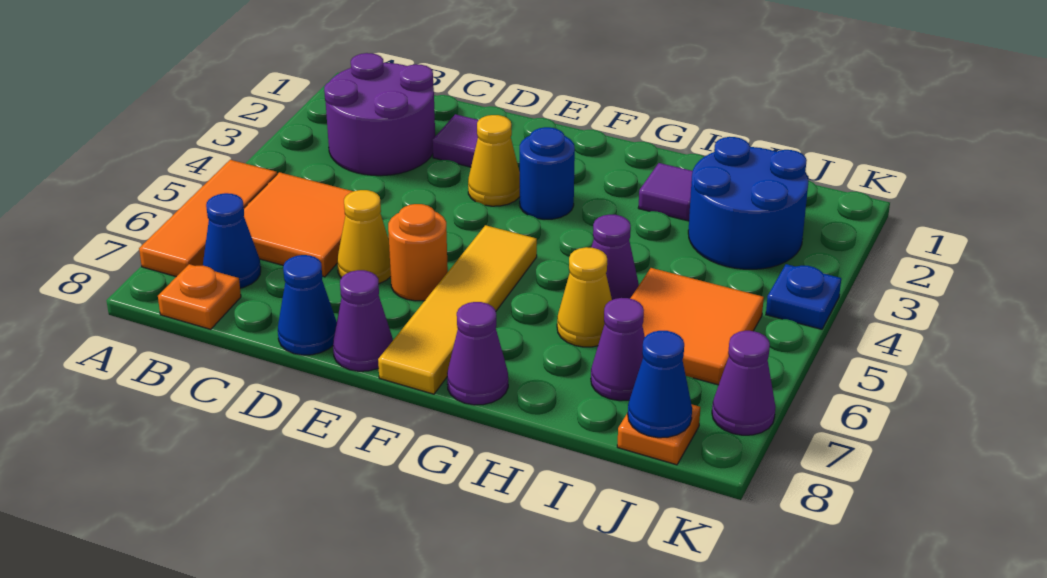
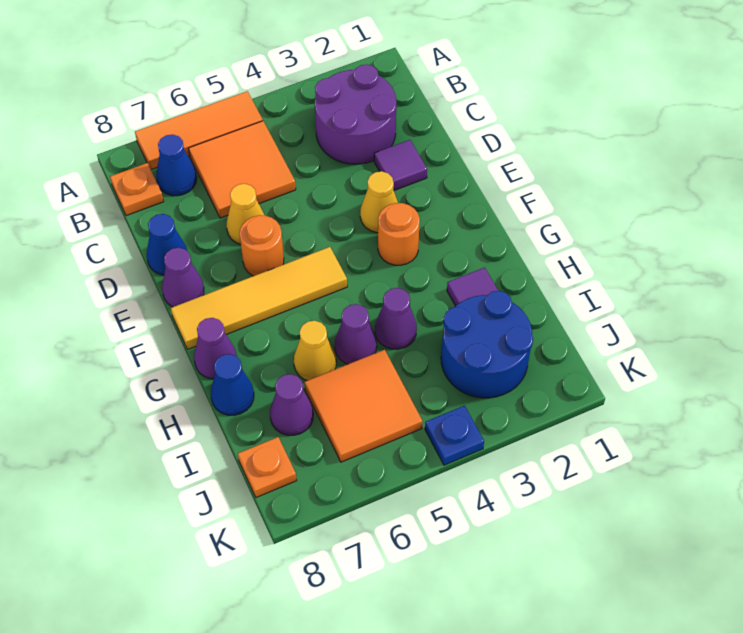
blue 1x1 round brick [520,127,575,219] -> orange 1x1 round brick [378,203,420,265]
blue 1x1 cone [628,331,692,438] -> blue 1x1 cone moved to [211,354,254,415]
purple 1x1 cone [712,331,776,435] -> purple 1x1 cone moved to [375,288,417,349]

